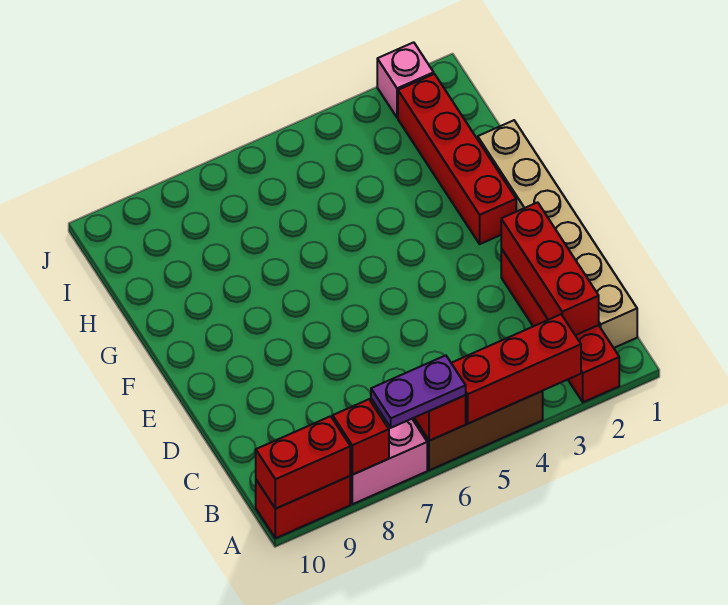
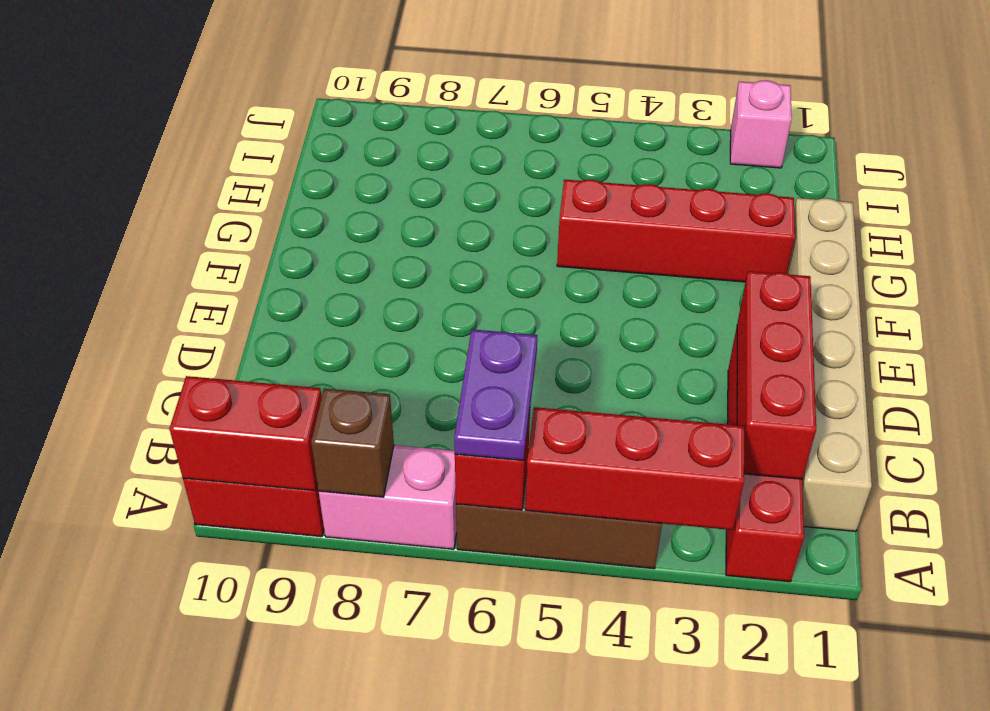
purple 1x2 plate [371,355,466,428] -> purple 1x2 plate turned to [454,329,537,461]
red 1x1 brick [333,399,389,475] -> brown 1x1 brick [311,388,394,497]
red 1x4 brick [398,74,516,244] -> red 1x4 brick turned to [557,179,795,282]

